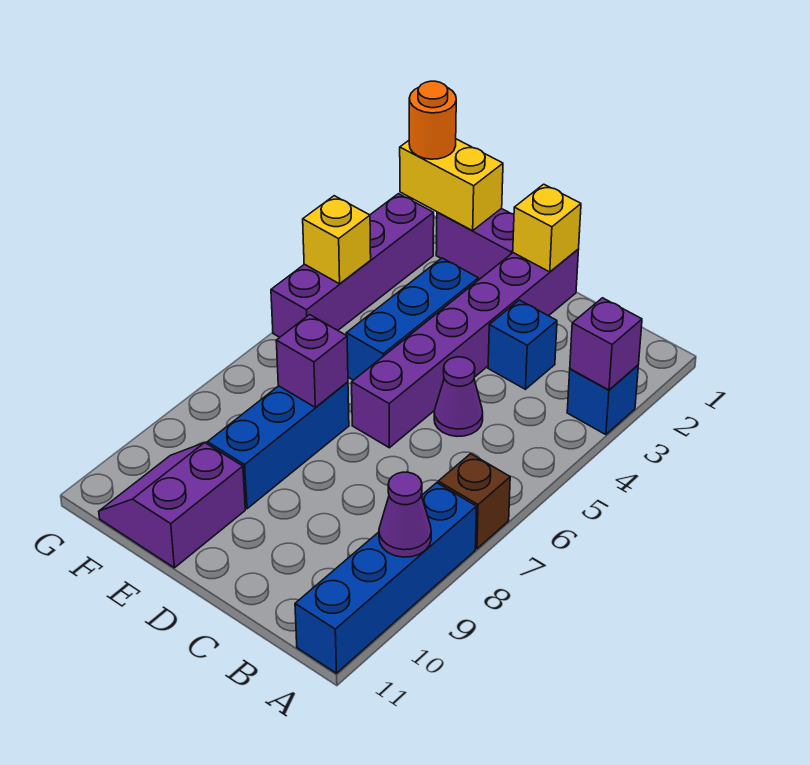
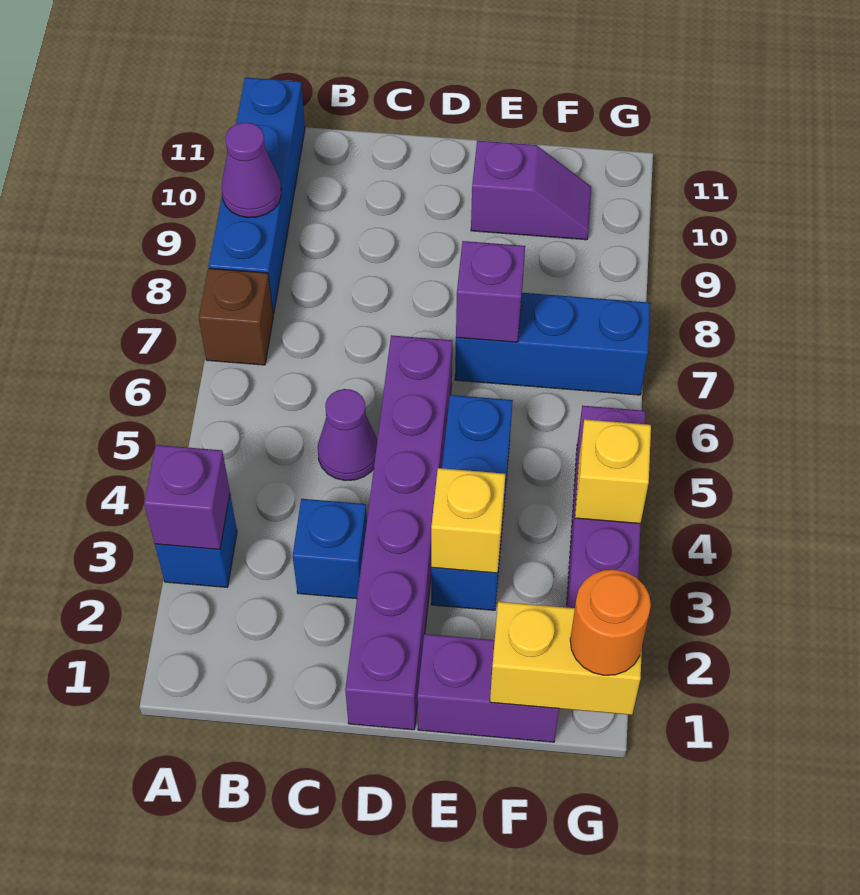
yellow 1x1 brick [513,184,581,272] -> yellow 1x1 brick moved to [431,468,505,573]
blue 1x3 brick [207,382,349,509] -> blue 1x3 brick turned to [455,293,650,395]
purple 2x2 slope [99,443,245,568] -> purple 1x2 slope [471,141,591,240]

